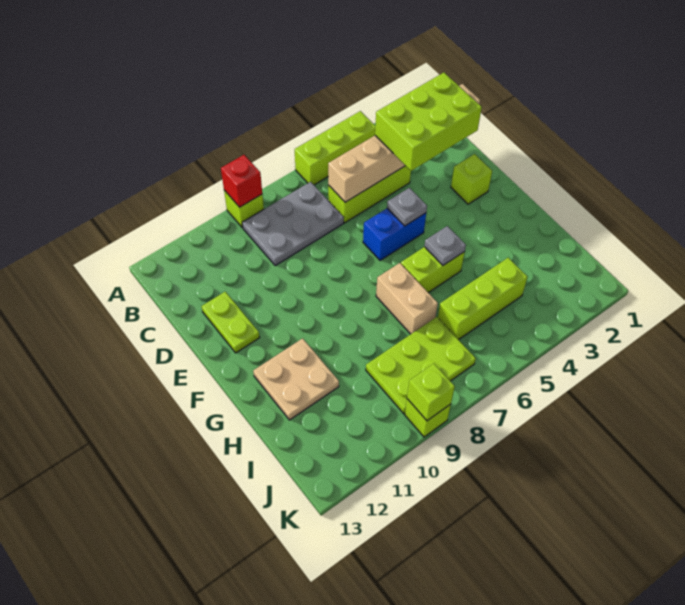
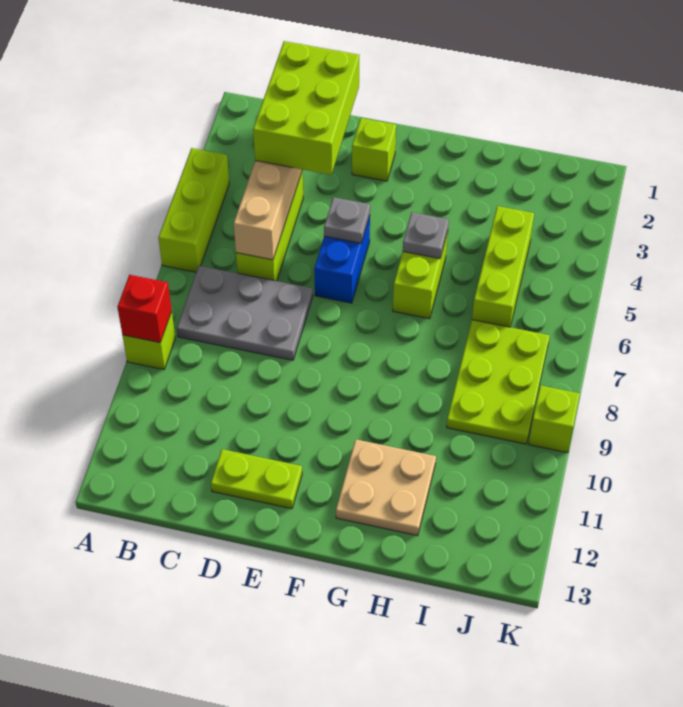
grey 2x3 plate [242,182,344,266] -> grey 2x3 plate turned to [177,266,313,360]
tan 1x2 brick [376,263,438,334] -> none
lime 1x1 brick [407,364,455,421] -> none

